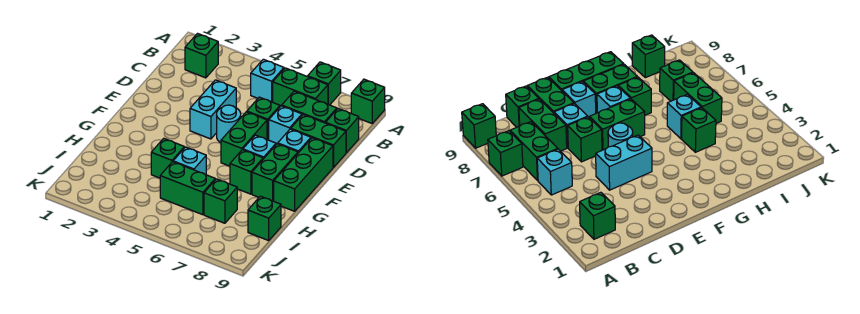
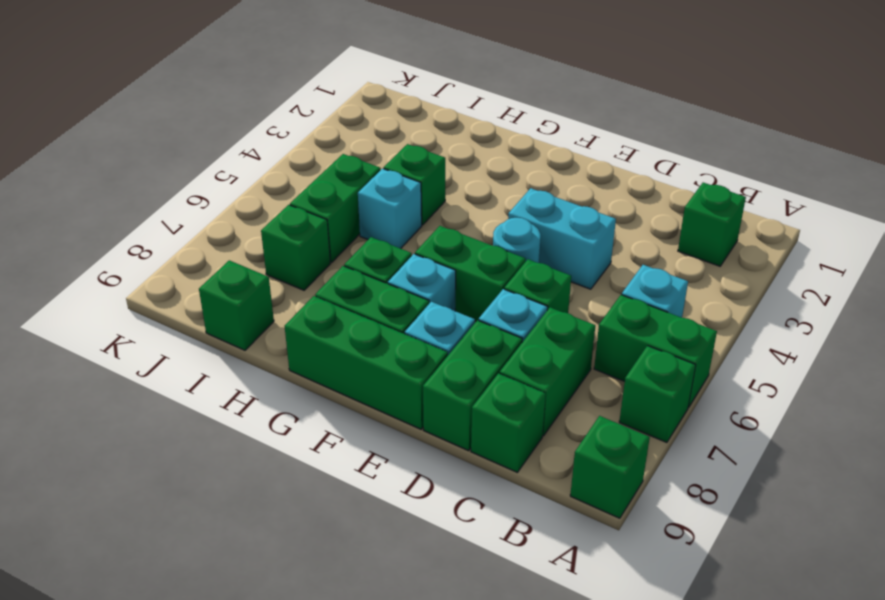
green 1x2 brick [273,68,328,106] -> green 1x2 brick turned to [594,295,717,407]

